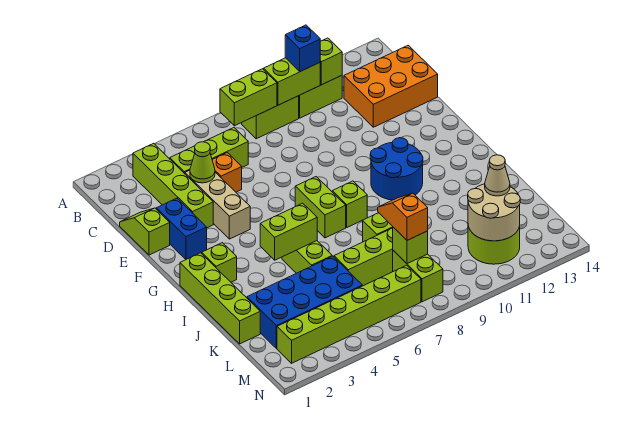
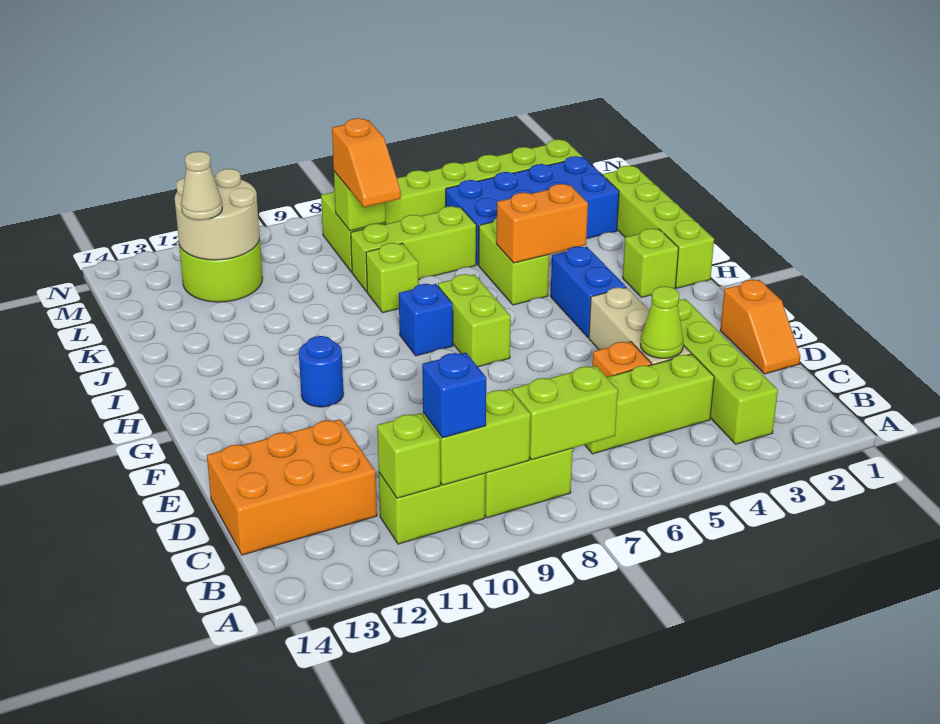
lime 1x2 slope [120,208,170,255] -> orange 1x2 slope [720,280,800,374]
blue 1x2 brick [156,198,207,259] -> blue 1x2 brick moved to [551,246,626,338]
blue 2x2 round brick [370,138,423,200] -> blue 1x1 round brick [299,336,343,407]
lime 1x1 brick [332,181,367,227] -> blue 1x1 brick [399,284,453,356]
lime 1x2 brick [260,203,317,260] -> orange 1x2 brick [496,184,588,263]

